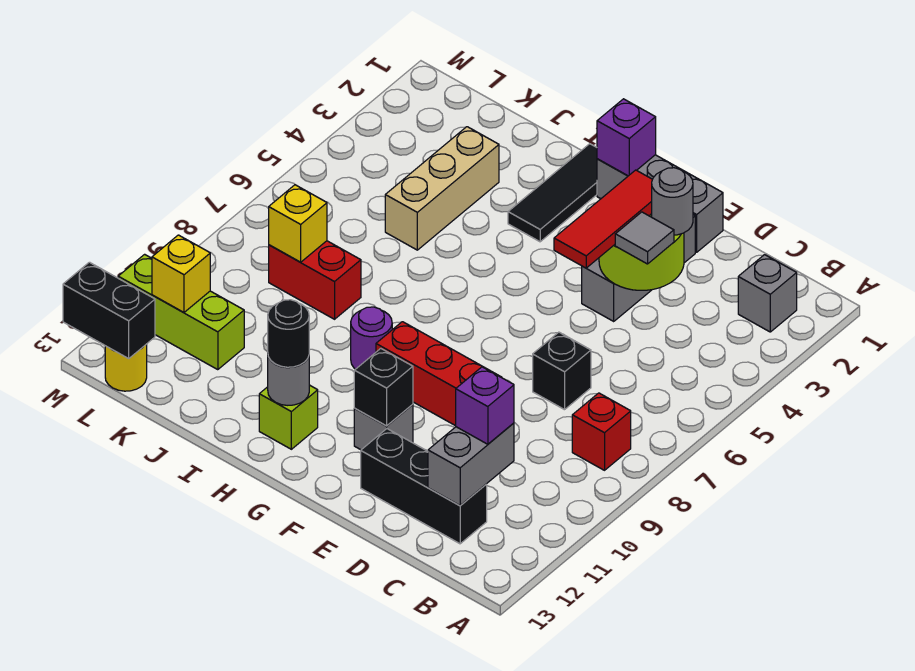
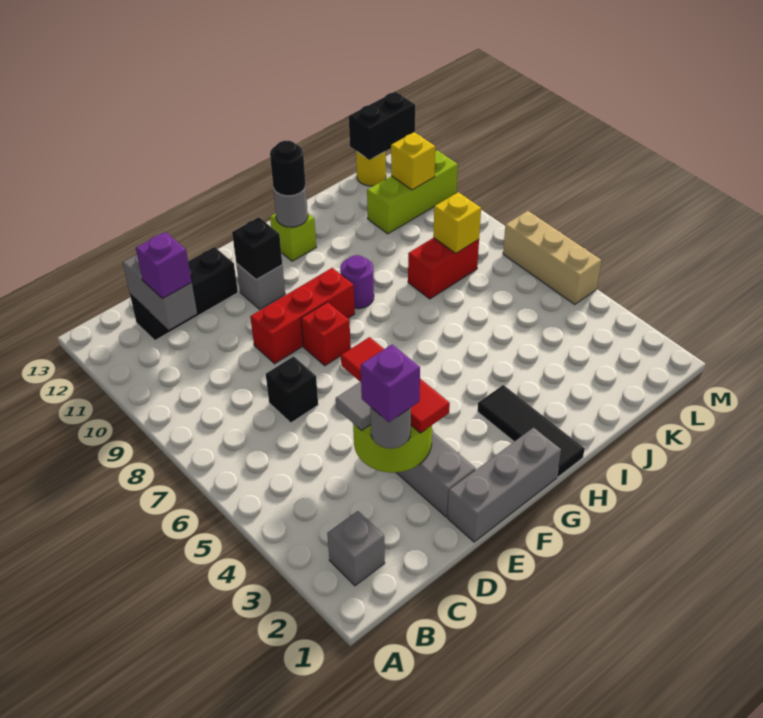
red 1x1 brick [572,393,631,470] -> red 1x1 brick moved to [301,302,351,366]
purple 1x1 brick [597,99,656,176] -> purple 1x1 brick moved to [361,345,420,422]
tan 1x3 brick [385,127,499,250] -> tan 1x3 brick moved to [503,211,601,304]

